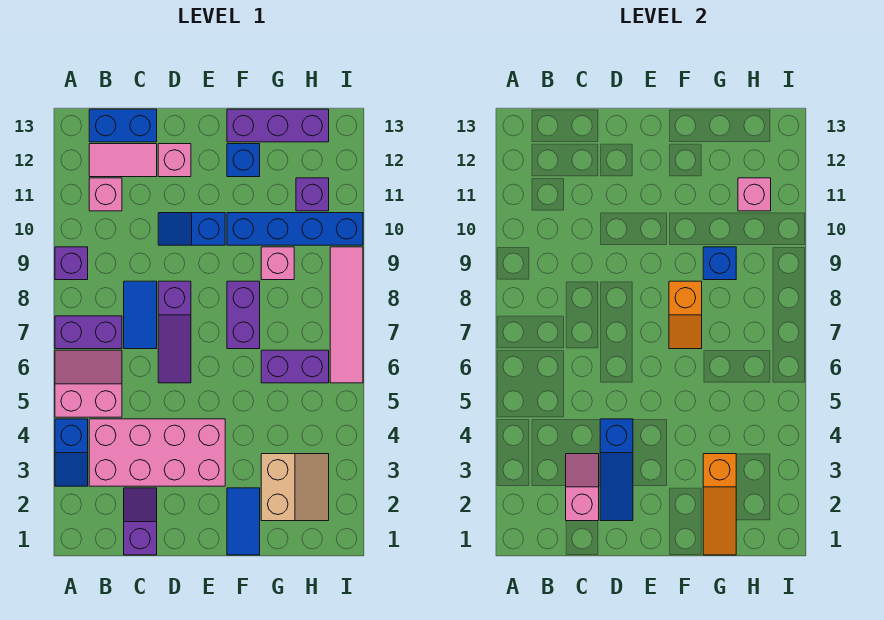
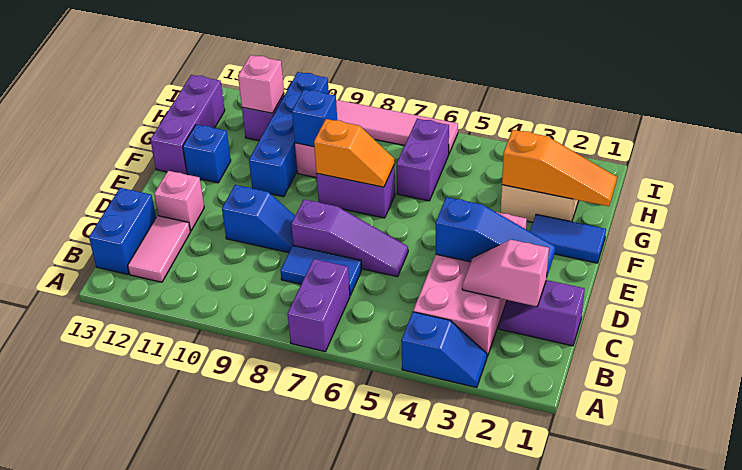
pink 2x2 slope [55,350,122,417] -> none
purple 1x1 brick [55,247,88,280] -> none
pink 1x1 brick [89,178,122,211] -> none
blue 1x2 slope [158,213,225,245] -> blue 1x2 slope turned to [222,185,295,253]

